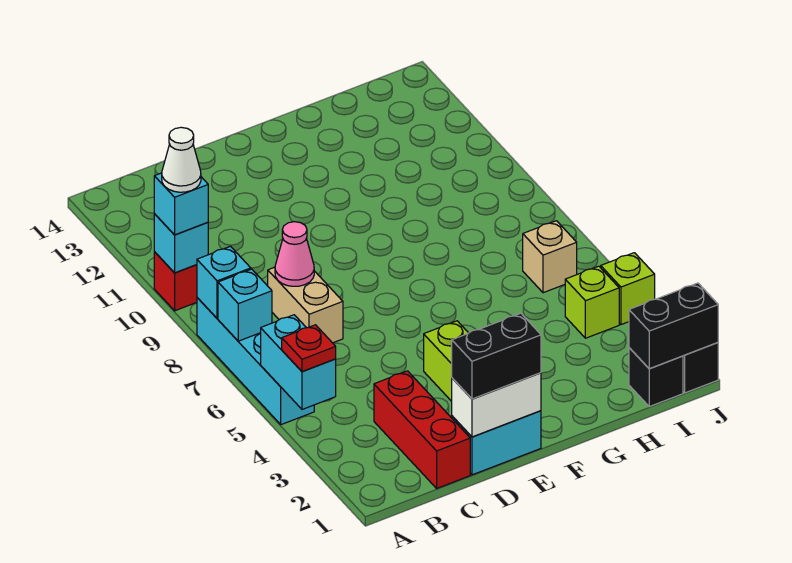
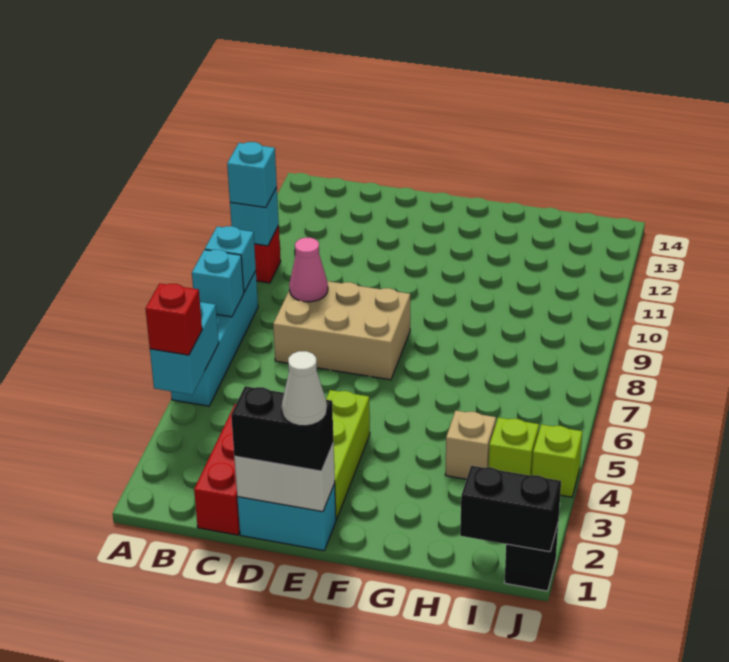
red 1x1 plate [282,325,336,372] -> red 1x1 brick [145,283,202,355]
white 1x1 cone [162,127,201,192] -> white 1x1 cone moved to [282,351,327,426]
tan 1x2 brick [268,267,343,343] -> tan 2x3 brick [273,281,410,380]
black 1x1 brick [629,348,683,407] -> none
tan 1x1 brick [523,221,577,293] -> tan 1x1 brick moved to [445,411,496,479]

